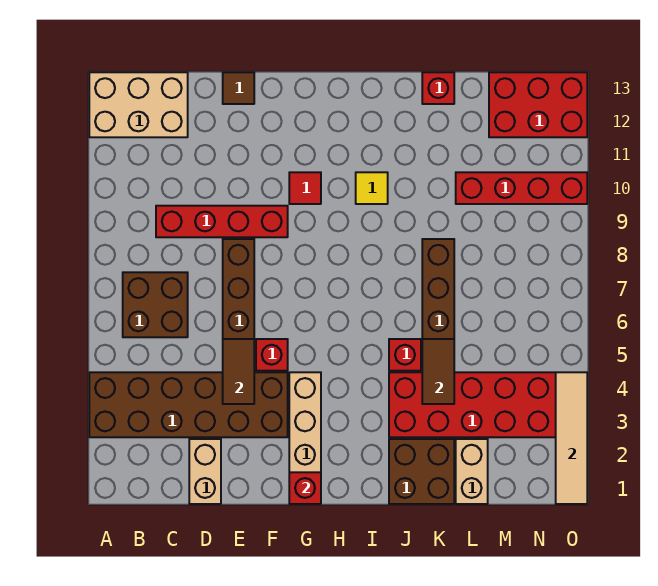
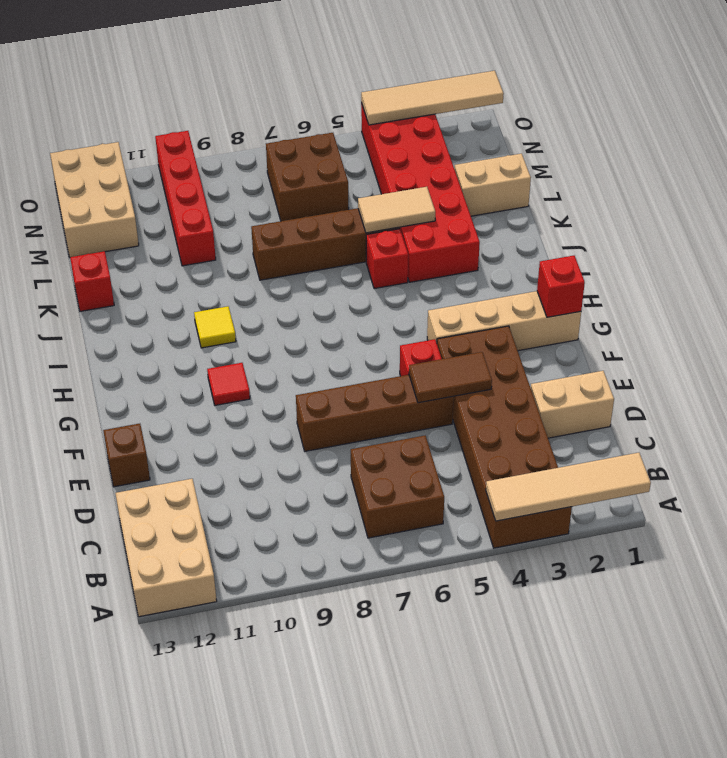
none -> tan 1x4 tile [486,453,651,521]
red 1x4 brick [156,206,288,237] -> none
brown 1x1 tile [223,72,254,104] -> brown 1x1 brick [103,424,150,487]
brown 2x2 brick [389,439,454,504] -> brown 2x2 brick moved to [266,133,349,221]
brown 1x2 tile [422,339,454,404] -> tan 1x2 tile [358,187,435,233]
red 2x3 brick [489,72,587,137] -> tan 2x3 brick [50,142,139,257]

